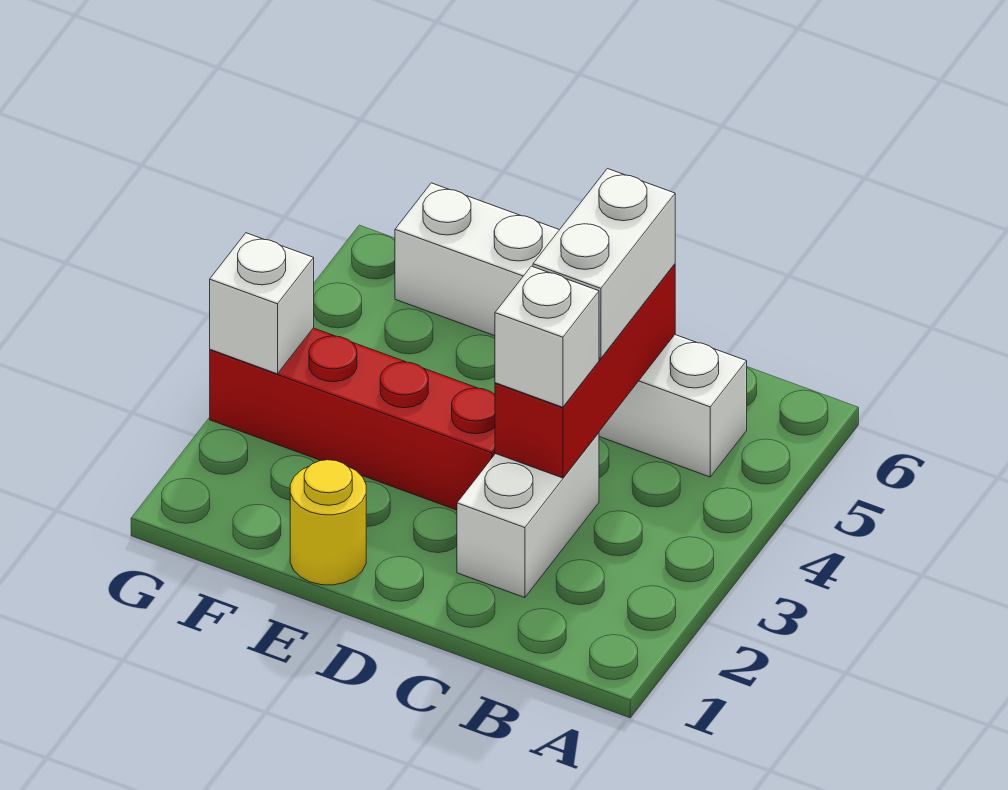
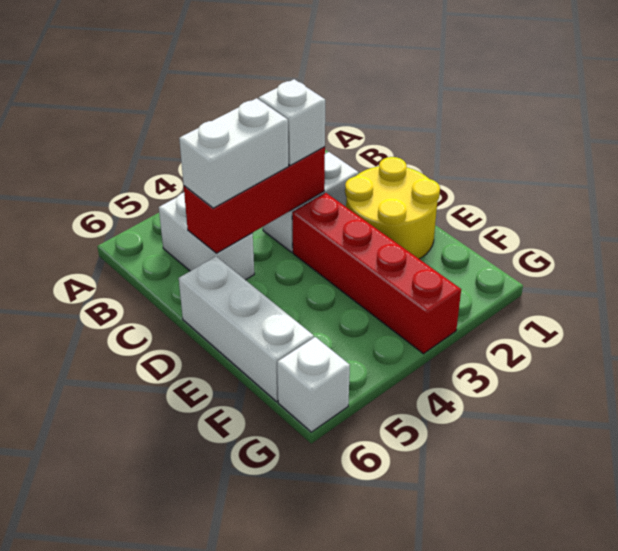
yellow 1x1 round brick [290,460,366,585] -> yellow 2x2 round brick [345,157,440,259]
white 1x1 brick [210,233,314,374] -> white 1x1 brick moved to [277,337,350,432]

